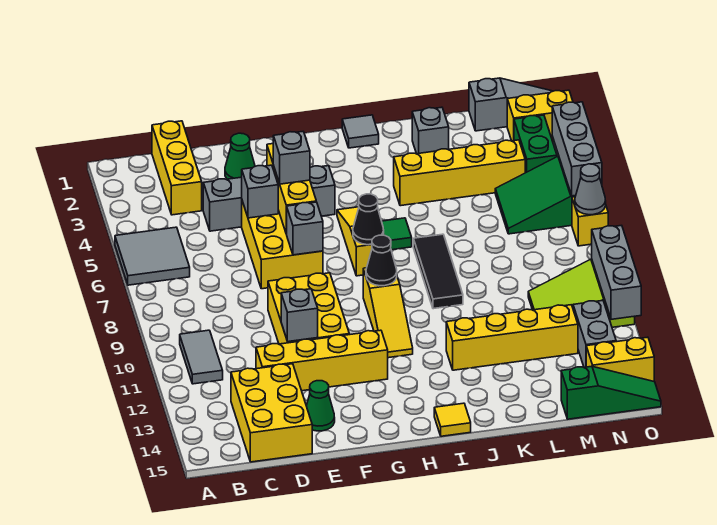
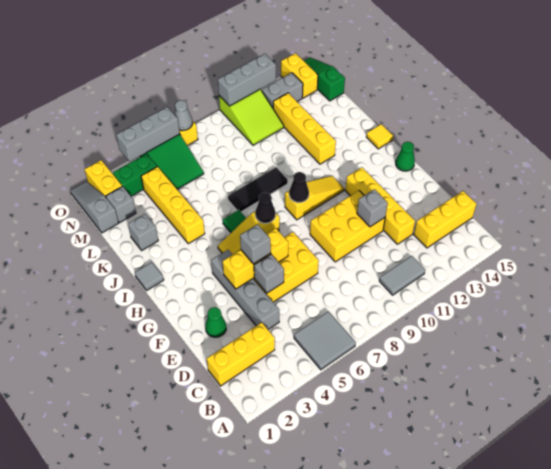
yellow 2x3 brick [231,364,312,462] -> yellow 1x3 brick [414,191,477,248]
green 1x1 cone [306,381,335,431] -> green 1x1 cone moved to [396,142,415,171]
grey 1x1 brick [287,202,323,255] -> grey 1x1 brick moved to [106,186,136,223]

